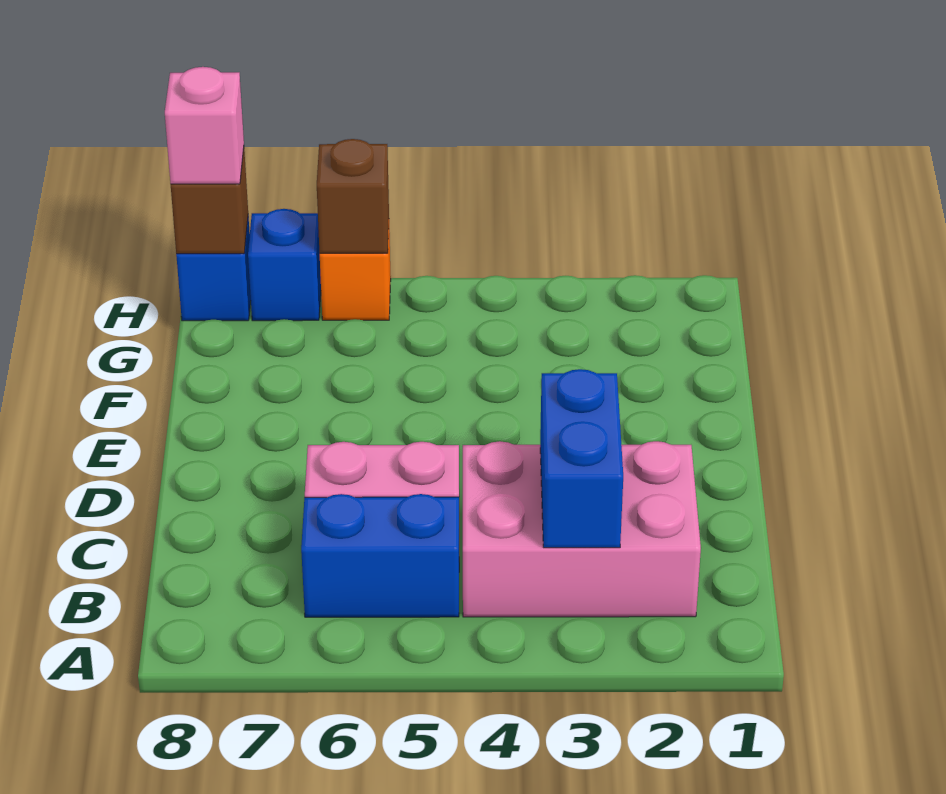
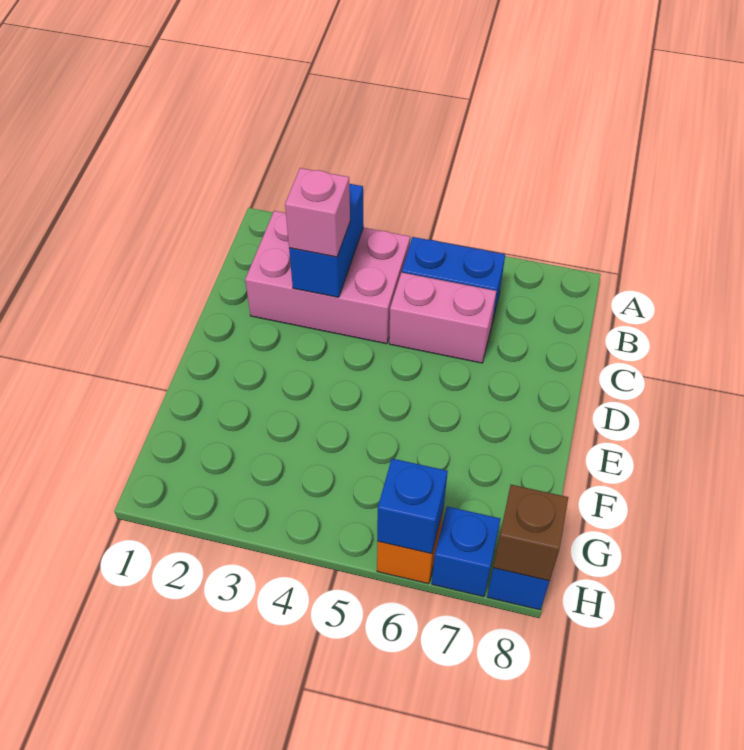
brown 1x1 brick [317,139,389,253] -> blue 1x1 brick [377,459,448,554]
pink 1x1 brick [165,67,244,184] -> pink 1x1 brick moved to [285,168,350,257]

